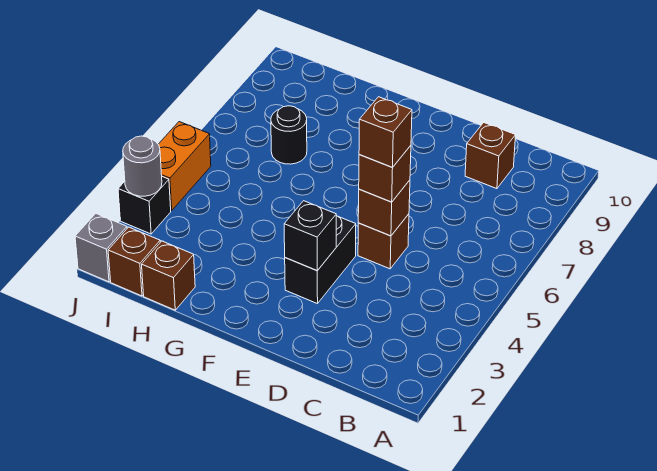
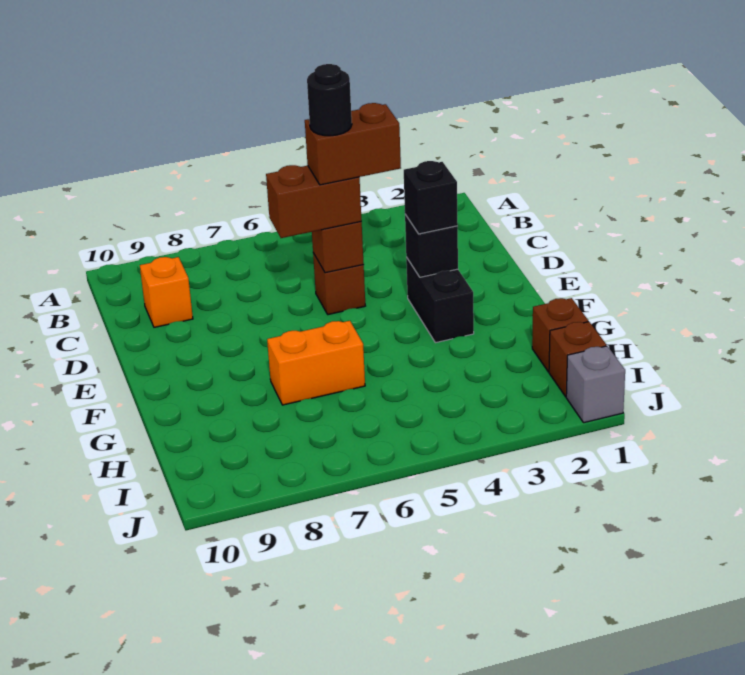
brown 1x1 brick [465,123,516,189] -> orange 1x1 brick [140,257,193,327]
brown 1x1 brick [359,146,411,202] -> brown 1x2 brick [266,165,362,238]
brown 1x1 brick [359,97,412,167] -> brown 1x2 brick [305,103,401,185]
black 1x2 brick [285,216,356,304] -> black 1x2 brick turned to [406,257,474,343]
black 1x1 round brick [271,106,307,164] -> black 1x1 round brick moved to [307,64,352,136]
black 1x1 brick [118,177,171,234] -> black 1x1 brick moved to [404,161,458,234]
grey 1x1 round brick [123,136,162,196] -> none
orange 1x2 brick [158,122,211,211] -> orange 1x2 brick moved to [267,321,365,405]

